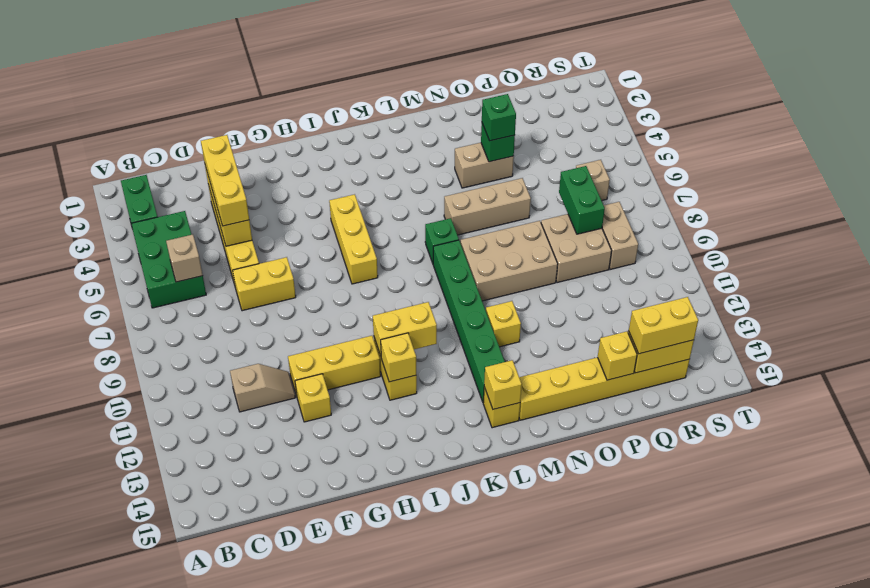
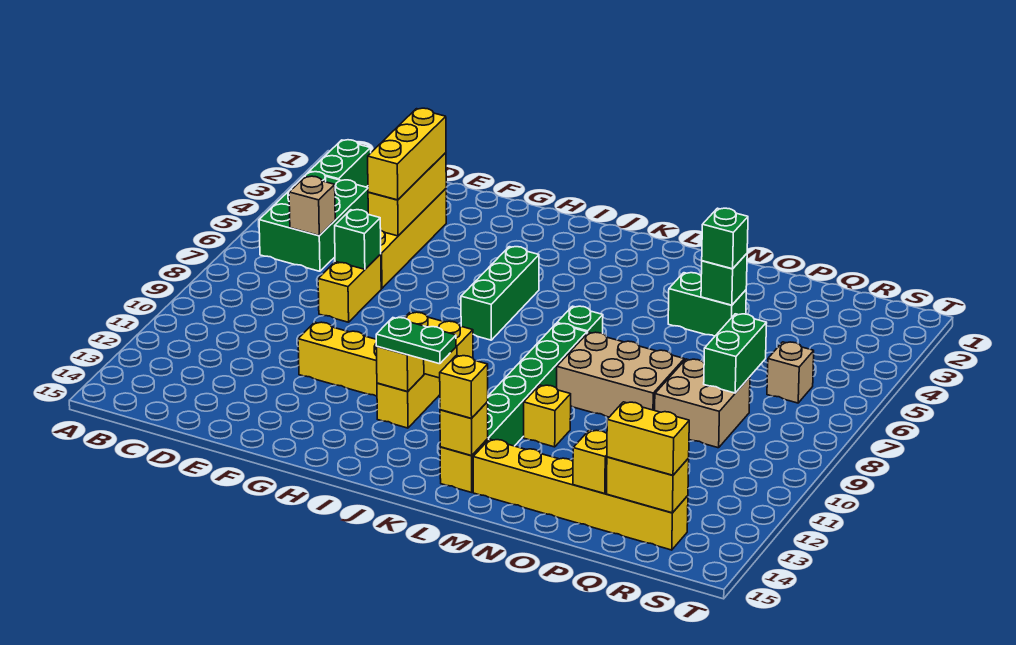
tan 1x2 slope [230,364,295,412] -> none
yellow 1x2 brick [233,257,296,311] -> yellow 1x2 brick turned to [318,254,381,322]
none -> green 1x1 brick [335,210,381,269]
yellow 1x1 brick [295,374,331,422] -> yellow 1x1 brick moved to [440,355,488,418]
yellow 1x3 brick [329,194,378,284] -> green 1x3 brick [461,247,539,340]
none -> green 1x2 plate [376,318,456,364]
tan 1x3 brick [444,178,531,235] -> none
tan 1x2 brick [455,143,514,188] -> green 1x2 brick [668,273,746,336]
tan 1x2 brick [602,202,638,269] -> none

